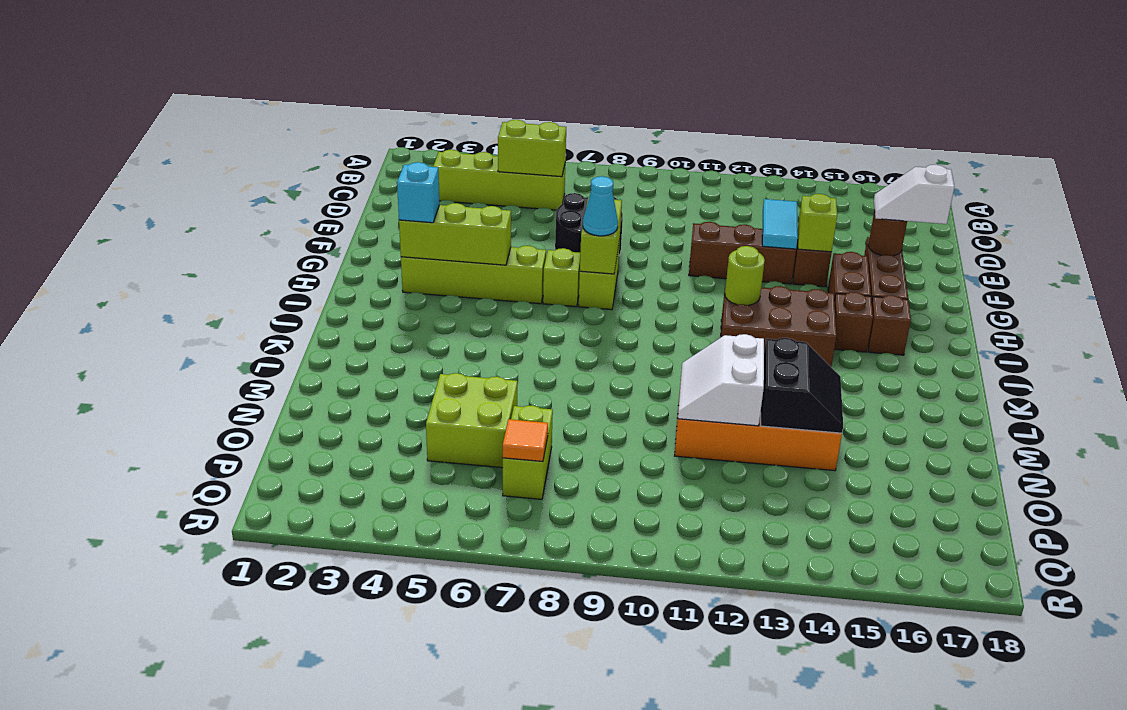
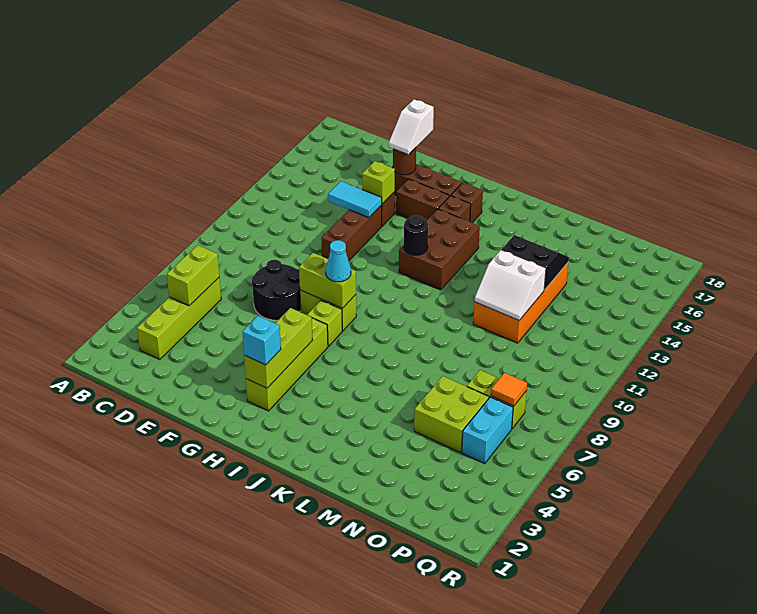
lime 1x1 round brick [725,246,765,305] -> black 1x1 round brick [404,215,428,255]
none -> cyan 1x2 brick [462,397,513,464]

